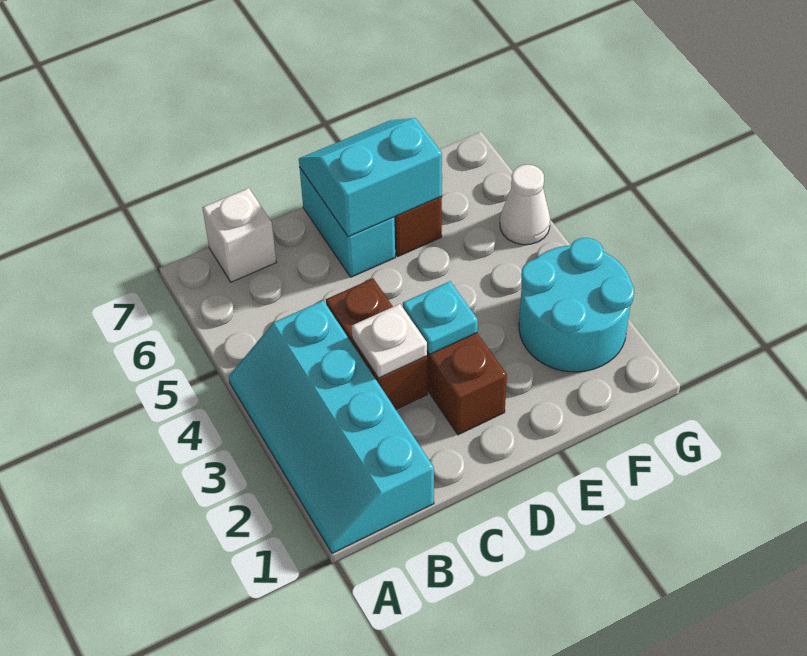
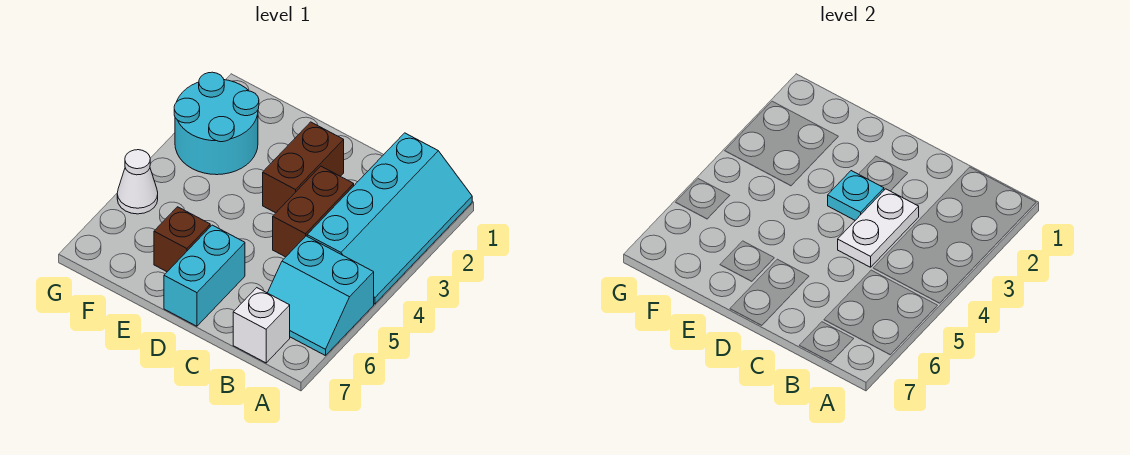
white 1x1 plate [352,304,427,378] -> white 1x2 plate [838,189,919,267]
cyan 2x2 slope [299,118,442,237] -> cyan 2x2 slope moved to [268,236,374,356]

